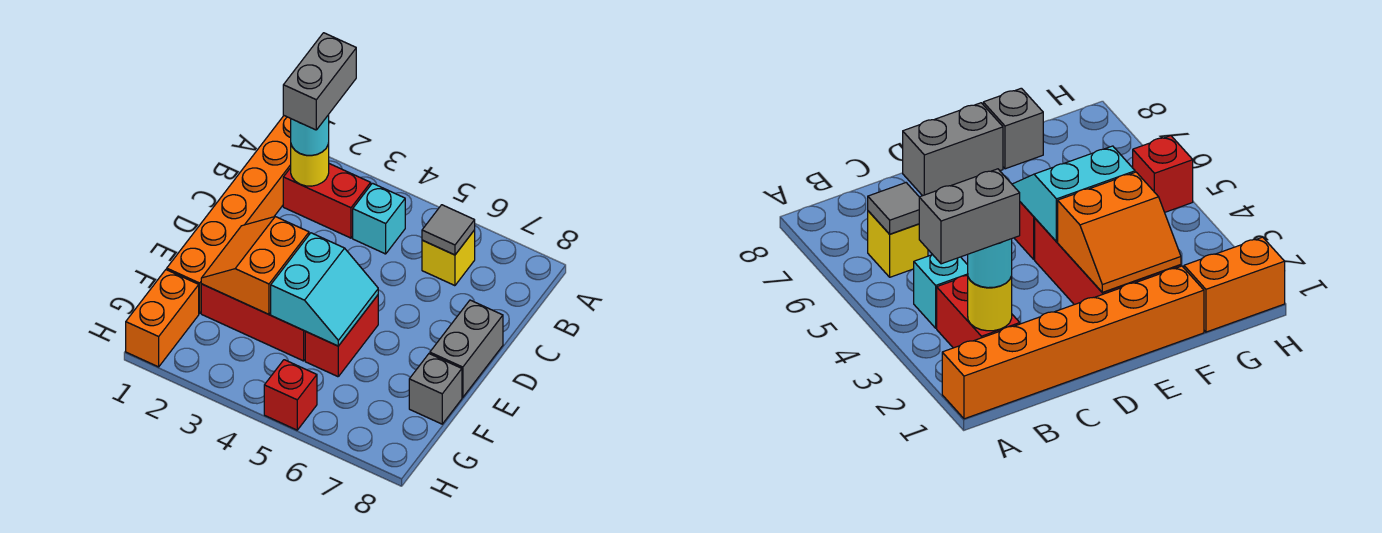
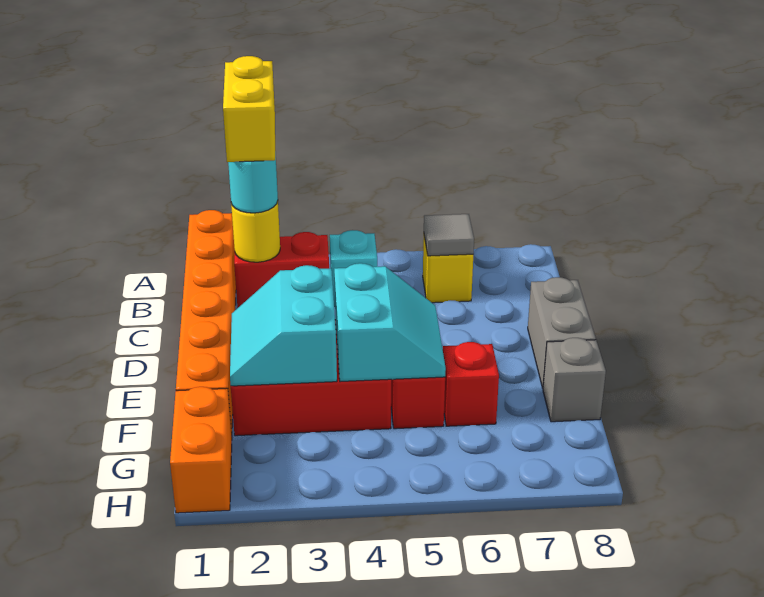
grey 1x2 brick [283,33,356,130] -> yellow 1x2 brick [223,56,275,162]
orange 2x2 slope [201,217,309,314] -> cyan 2x2 slope [230,265,337,386]
red 1x1 brick [264,360,317,430] -> red 1x1 brick moved to [443,342,499,426]

